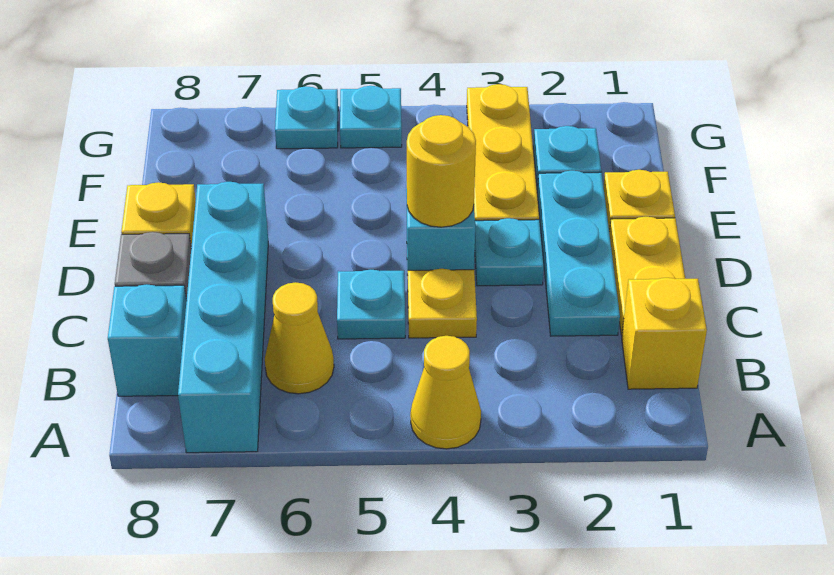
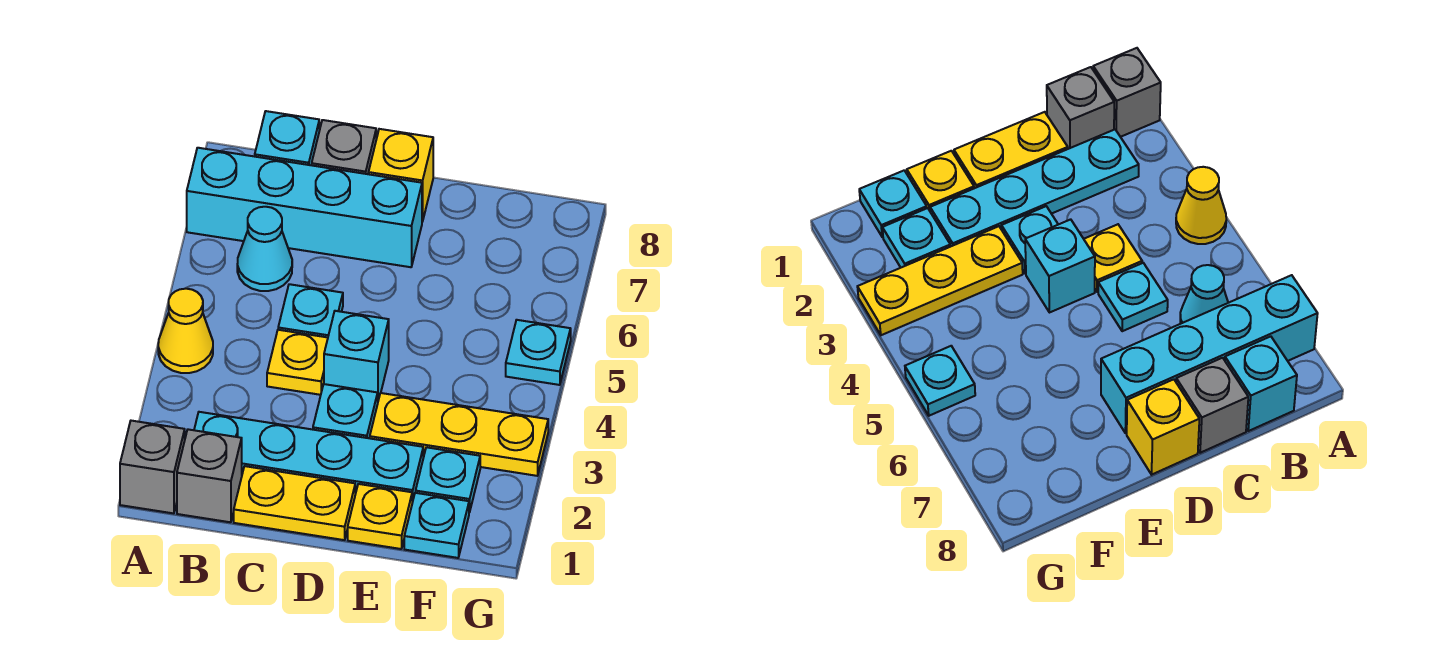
none -> grey 1x1 brick [120,421,185,513]
yellow 1x1 brick [622,278,707,389] -> grey 1x1 brick [177,429,242,522]
yellow 1x1 cone [265,282,334,394] -> cyan 1x1 cone [237,207,292,291]
cyan 1x3 plate [537,171,620,336] -> cyan 1x4 plate [194,412,423,503]
yellow 1x1 round brick [406,115,476,227] -> none
cyan 1x1 plate [275,86,338,149] -> cyan 1x1 plate moved to [404,493,469,558]

